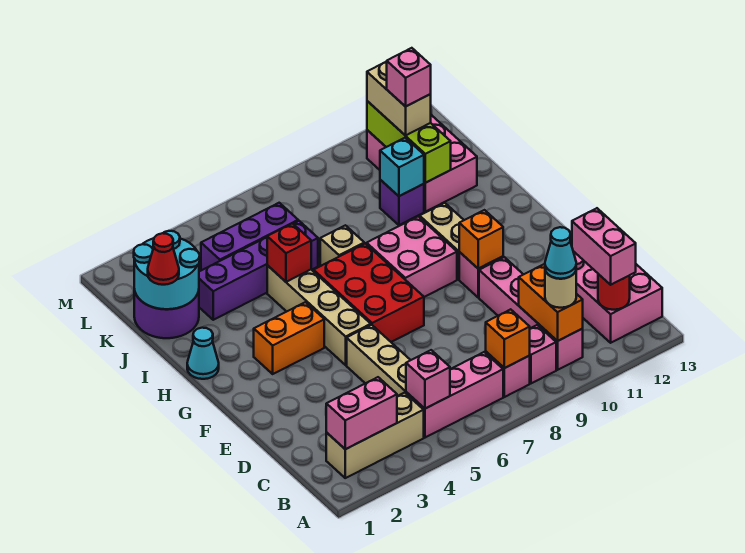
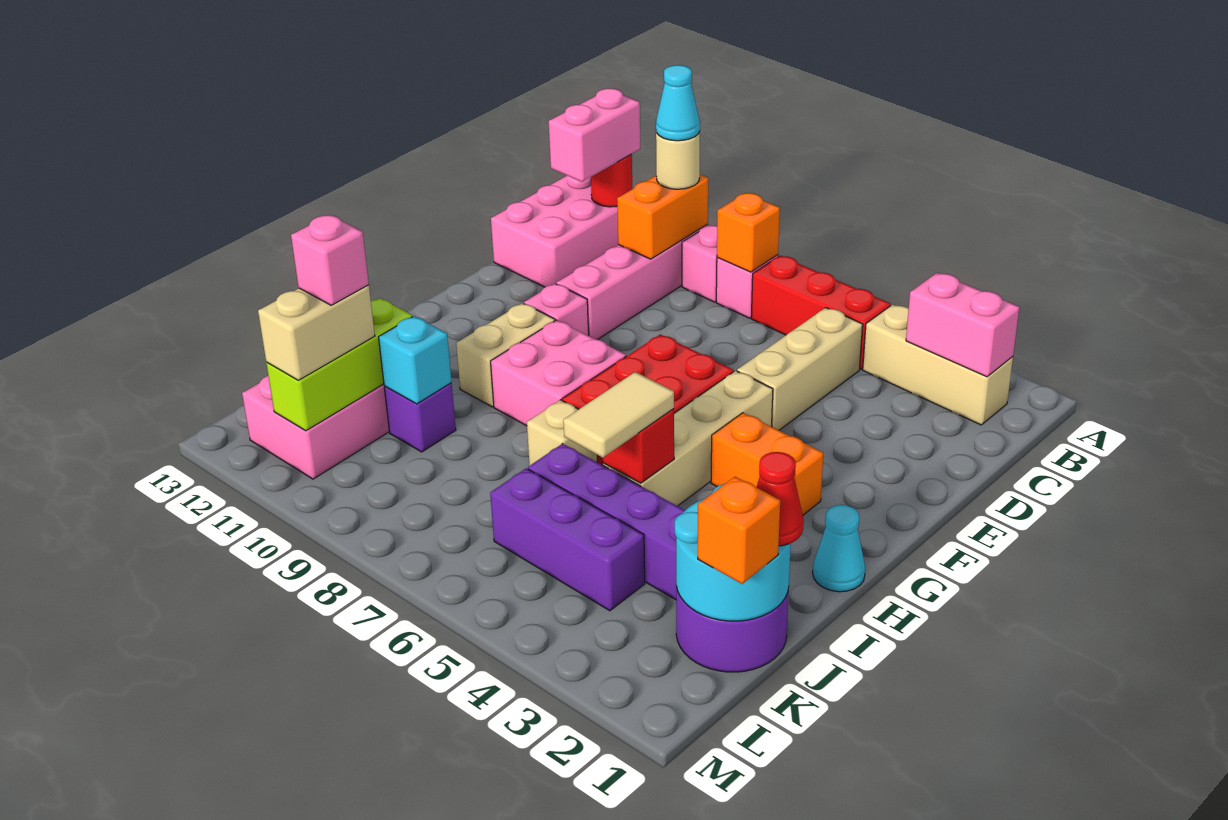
pink 1x3 brick [406,352,503,438] -> red 1x3 brick [751,256,891,369]
pink 1x1 brick [406,350,450,409] -> none
orange 1x1 brick [459,210,503,269] -> orange 1x1 brick moved to [698,477,780,584]
none -> tan 1x2 tile [563,372,674,458]

